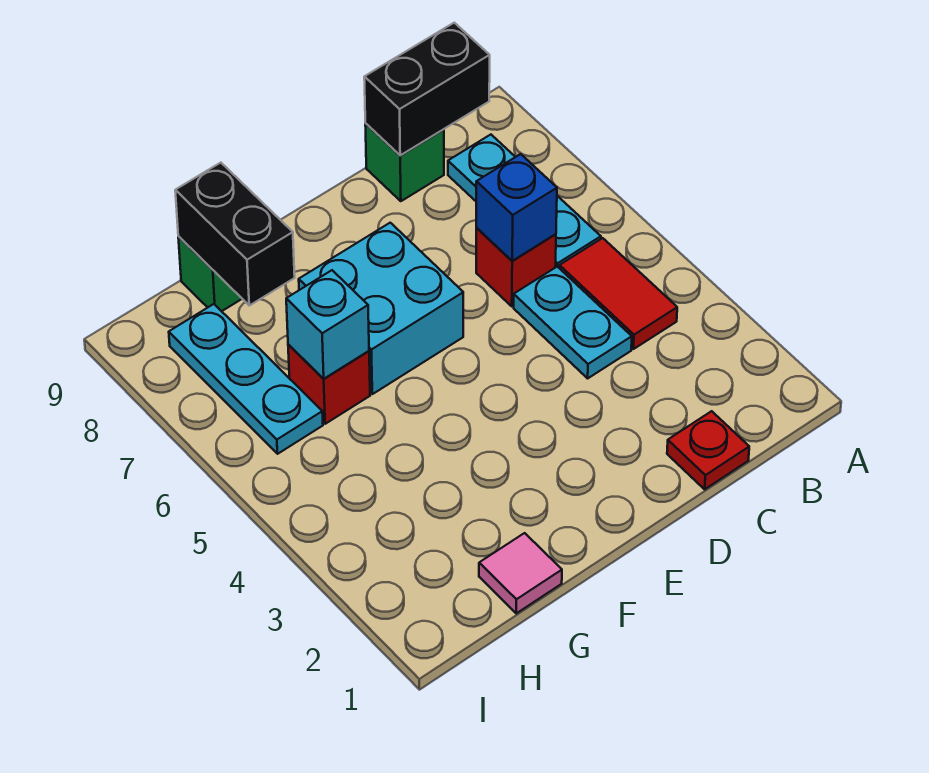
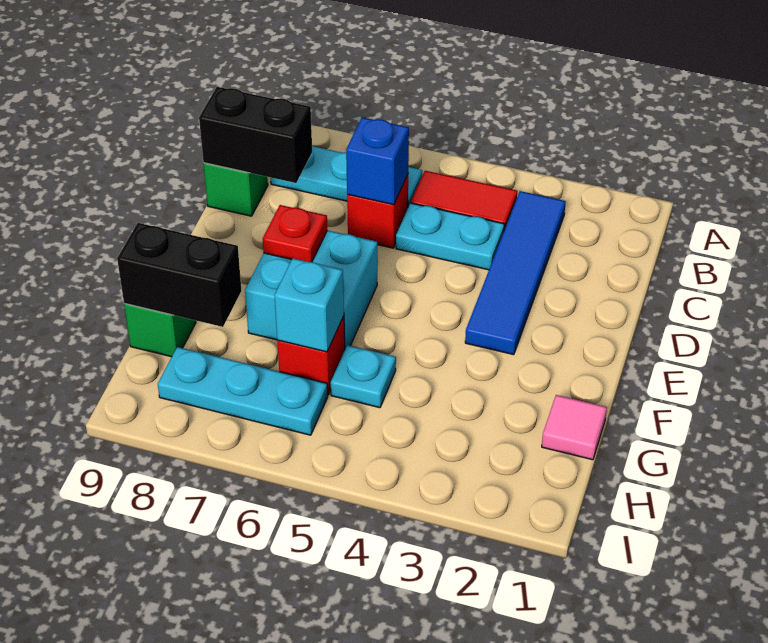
none -> blue 1x4 tile [465,191,566,355]
black 1x2 brick [364,23,490,155] -> black 1x2 brick turned to [199,87,312,183]
red 1x1 plate [667,411,749,489] -> red 1x1 plate moved to [263,205,327,262]
none -> cyan 1x1 plate [331,345,396,408]

